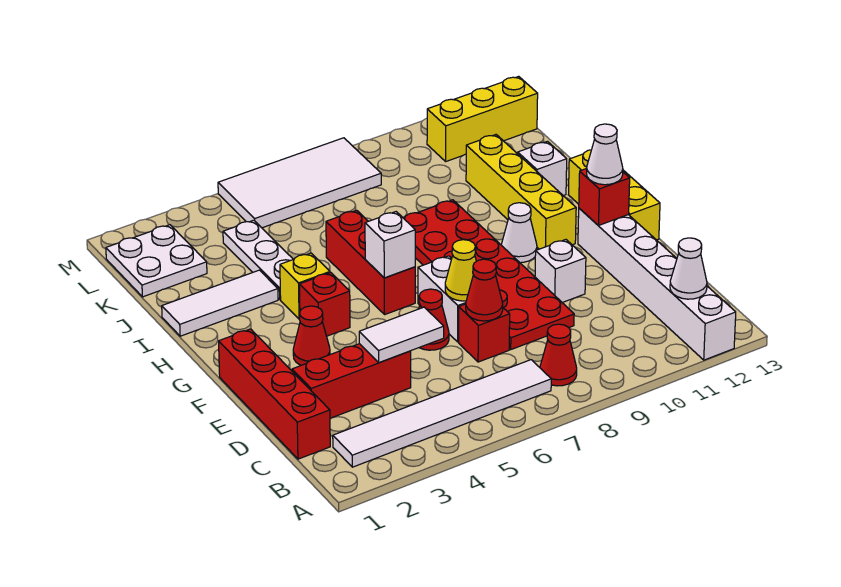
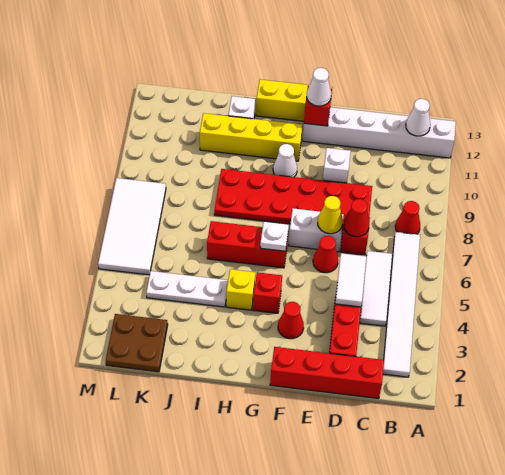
white 1x1 brick [365,212,415,278] -> white 1x1 plate [260,222,289,251]
white 1x3 tile [162,270,278,336] -> white 1x3 tile moved to [360,251,392,326]
white 2x2 plate [106,225,207,297] -> brown 2x2 plate [106,314,168,372]
yellow 1x3 brick [427,76,538,161] -> none

